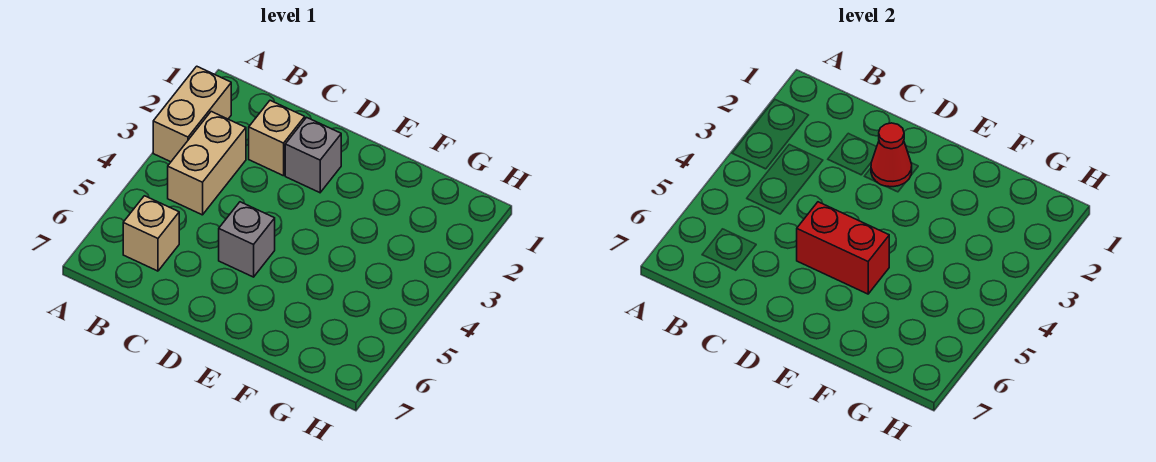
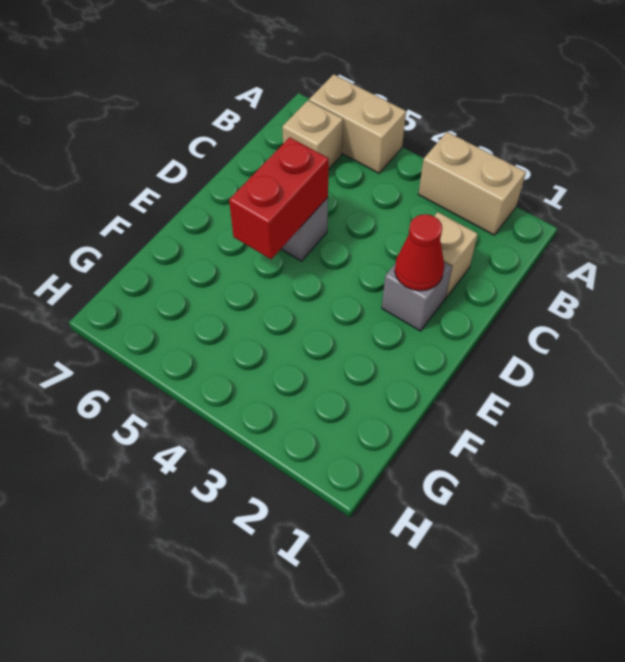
tan 1x2 brick [168,112,246,215] -> tan 1x2 brick moved to [309,74,406,173]

